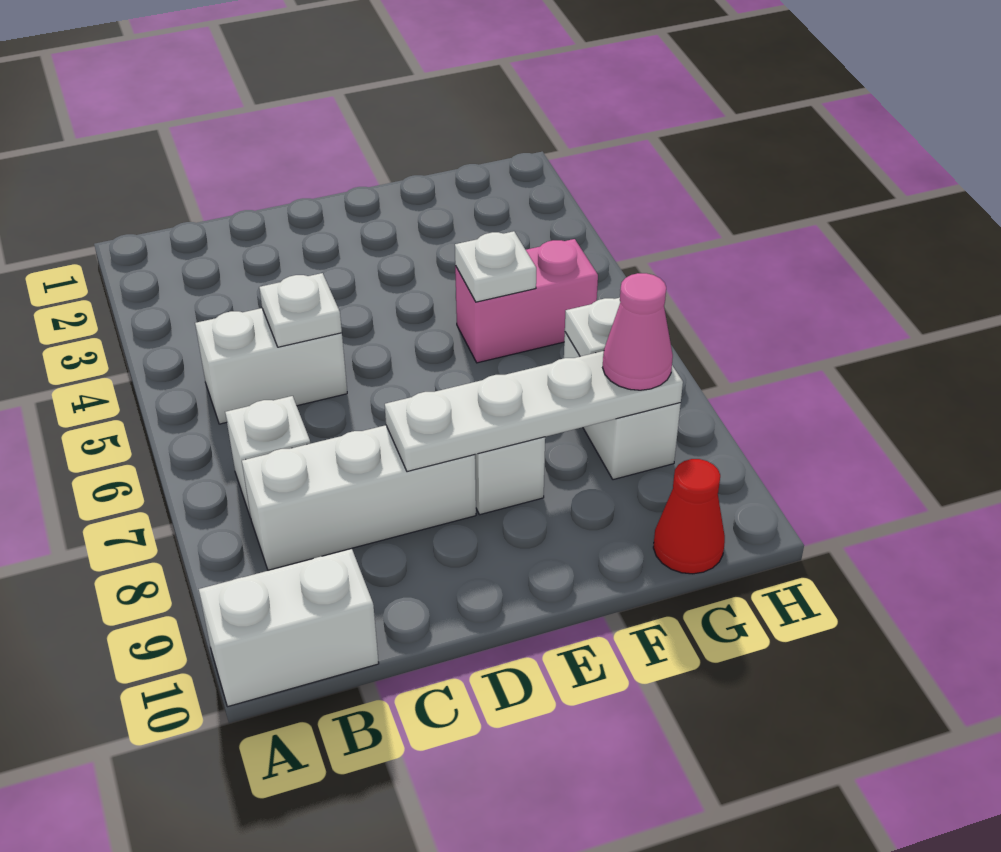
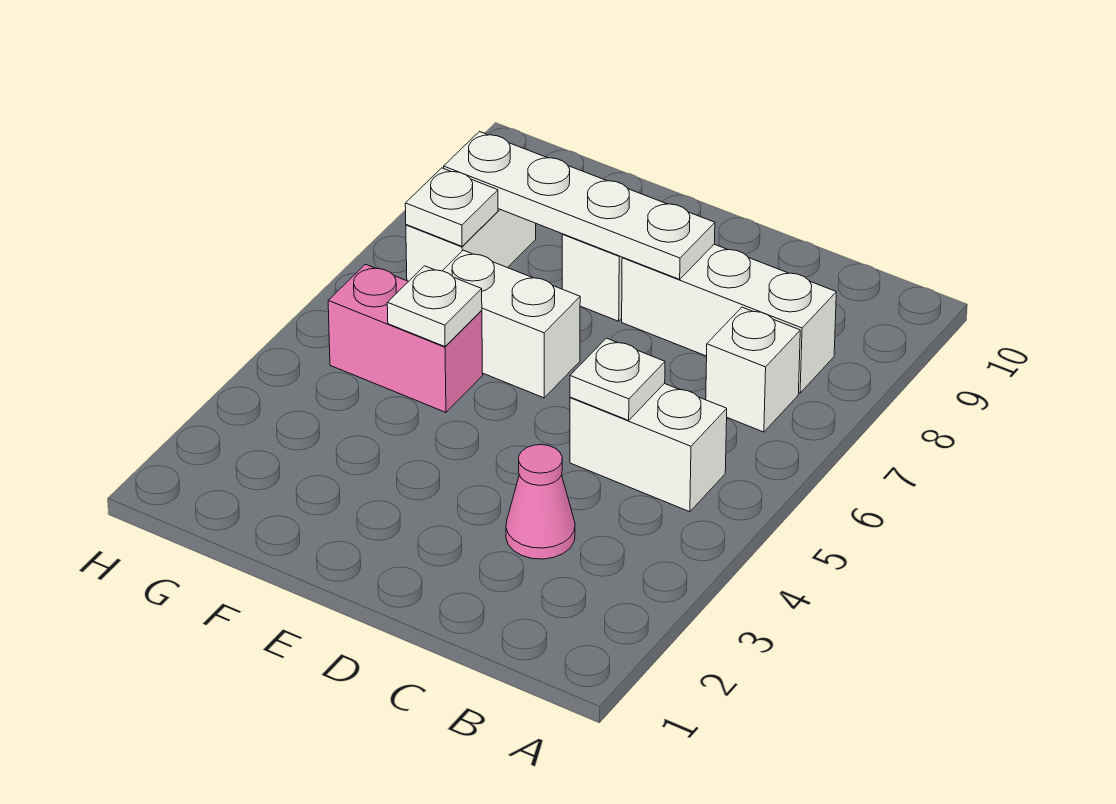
white 1x2 brick [199,549,379,707] -> white 1x2 brick moved to [443,250,580,398]
pink 1x1 cone [603,273,673,390] -> pink 1x1 cone moved to [506,445,575,559]
red 1x1 cone [653,459,725,574] -> none

